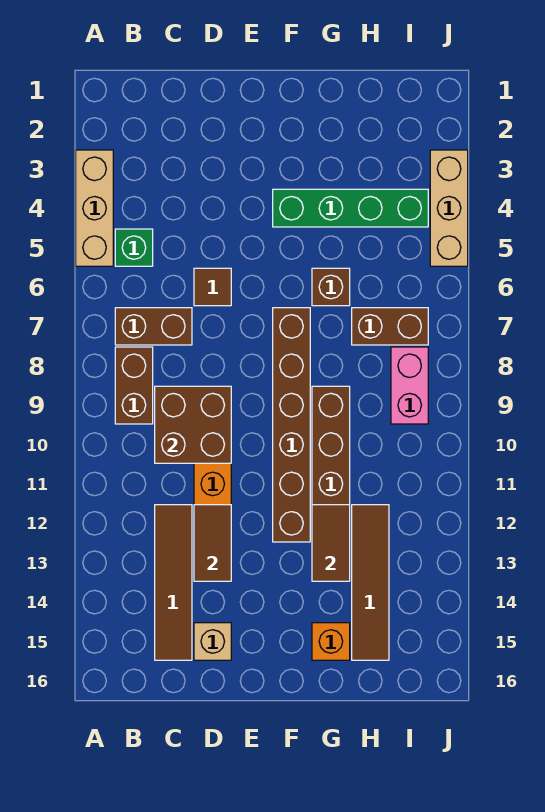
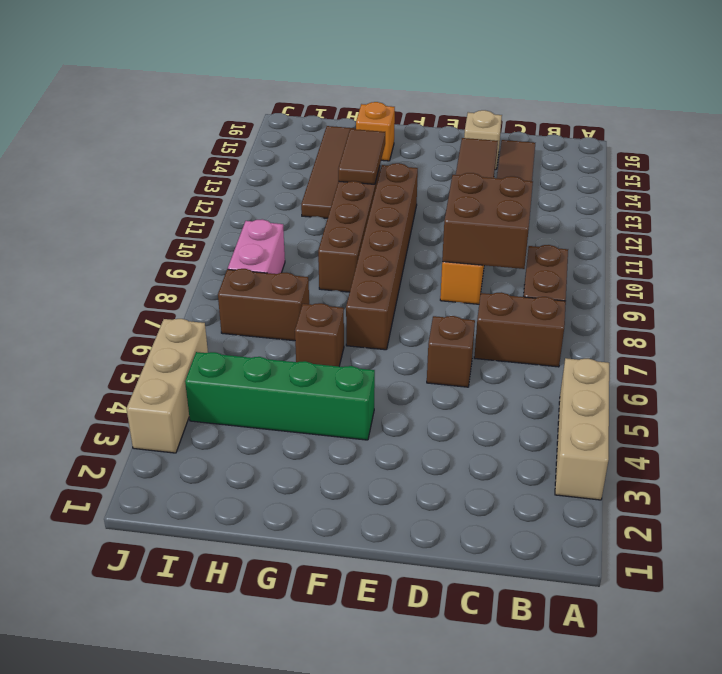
green 1x1 brick [115,229,153,266] -> none
brown 1x1 tile [194,268,231,306] -> brown 1x1 brick [427,316,475,387]

